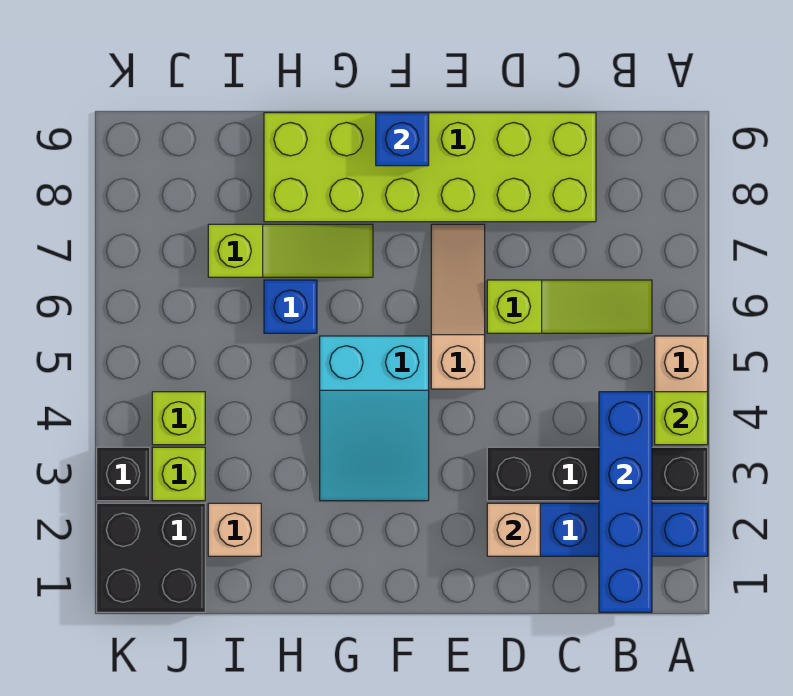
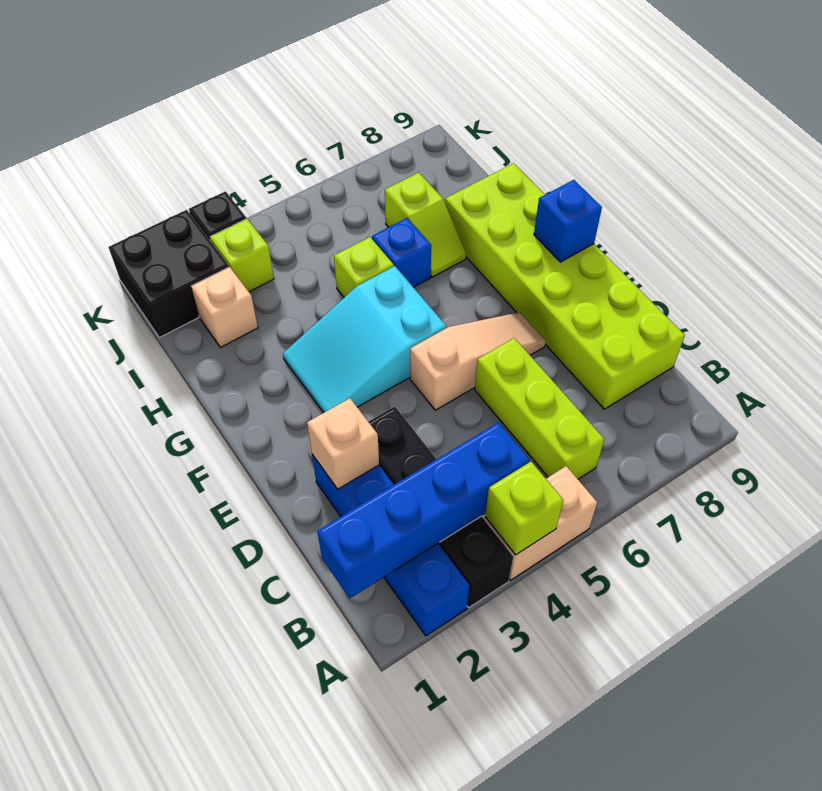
lime 1x3 slope [487,280,652,333] -> lime 1x3 brick [475,338,604,479]
lime 1x3 slope [208,224,373,277] -> lime 1x2 slope [385,173,466,277]
lime 1x1 brick [152,392,205,445] -> lime 1x1 brick moved to [334,237,394,297]

